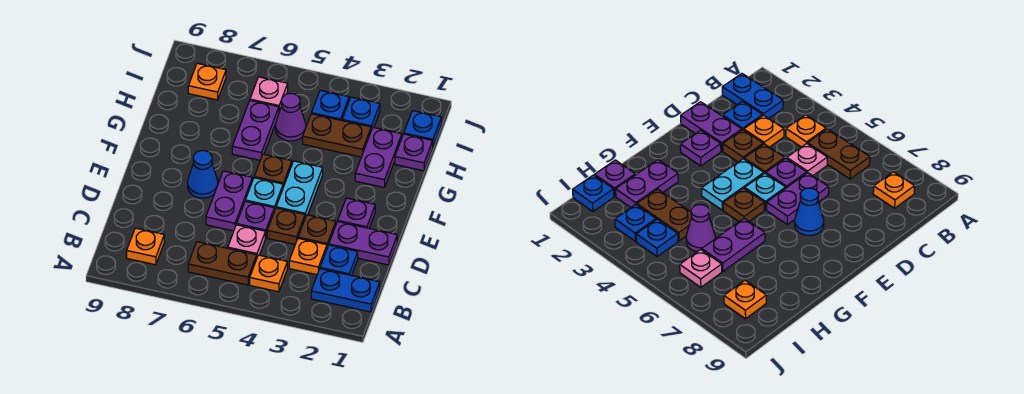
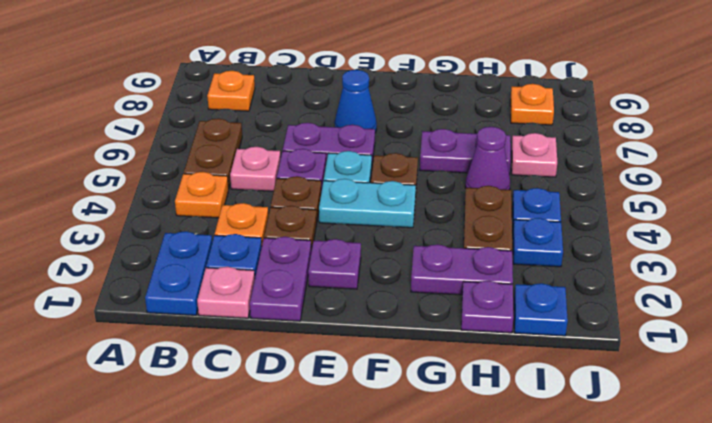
none -> pink 1x1 plate [197,267,255,318]

